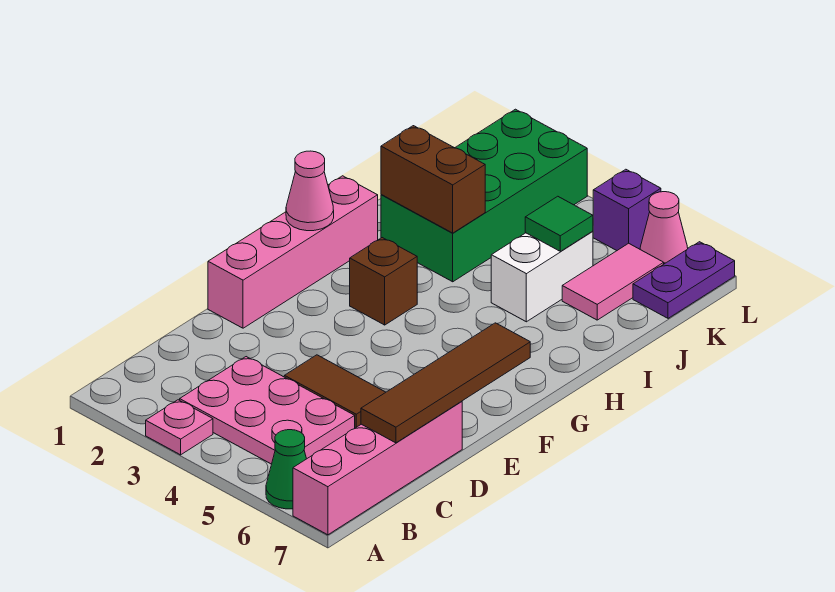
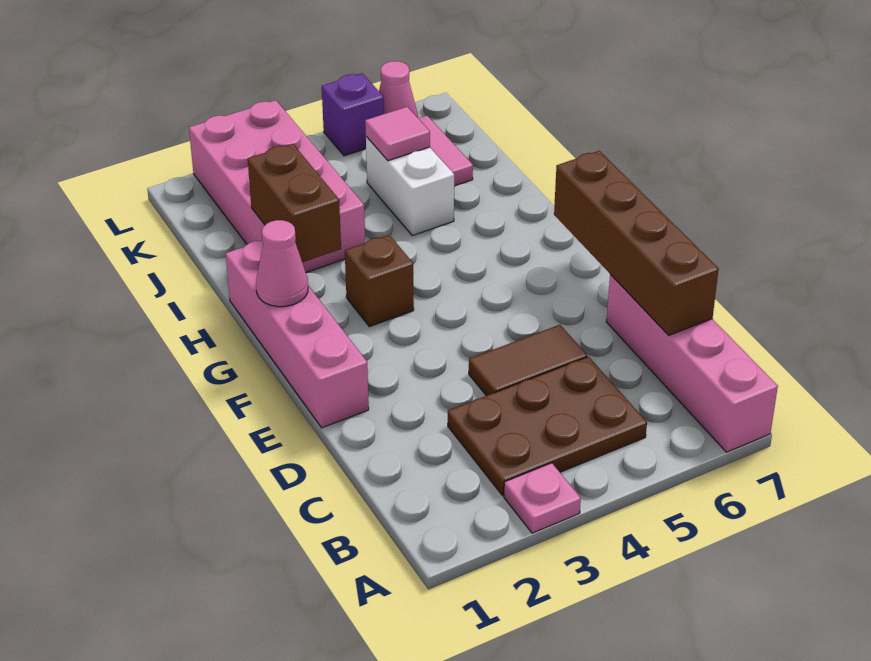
green 1x1 cone [266,430,306,509] -> none
pink 2x3 plate [180,357,355,464] -> brown 2x3 plate [448,357,647,496]
brown 1x4 tile [361,323,530,443] -> brown 1x4 brick [554,151,719,335]
green 2x4 brick [381,109,587,282] -> pink 2x4 brick [189,100,365,272]
brown 1x2 brick [381,126,485,233] -> brown 1x2 brick turned to [248,144,341,262]
green 1x1 tile [525,196,593,251] -> pink 1x1 tile [365,107,430,161]
purple 1x2 plate [633,242,735,318] -> none

